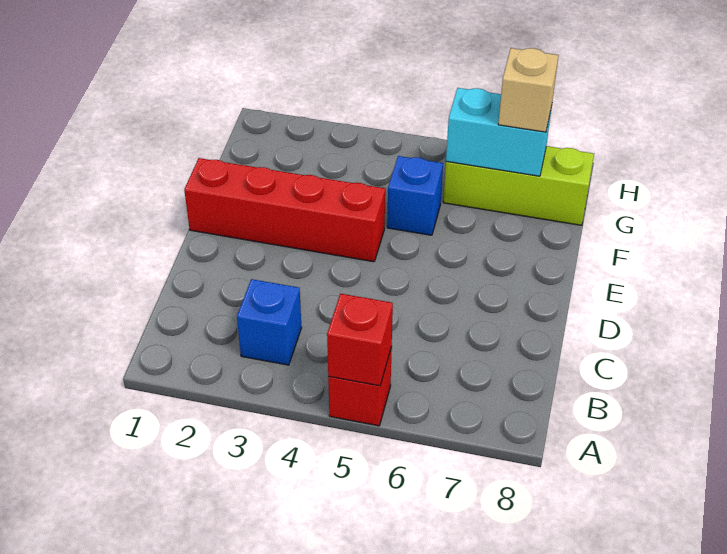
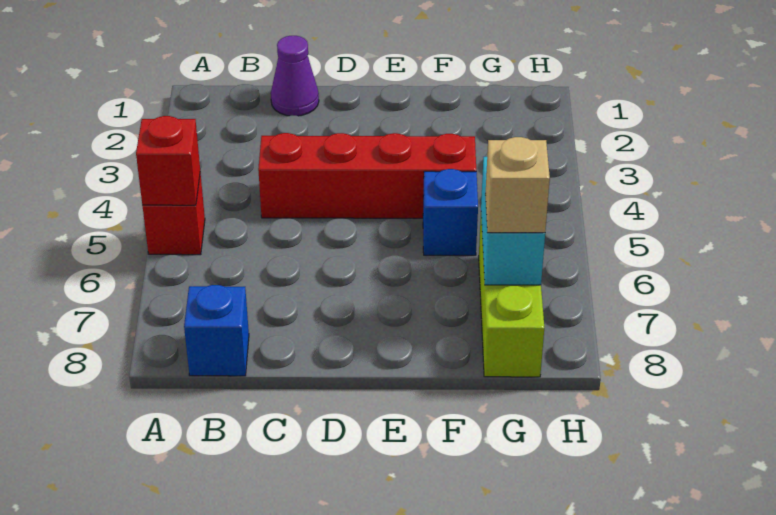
blue 1x1 brick [237,279,302,365] -> blue 1x1 brick moved to [184,285,249,376]
none -> purple 1x1 cone [271,36,319,116]
red 1x4 brick [184,158,385,262] -> red 1x4 brick turned to [258,133,476,218]

